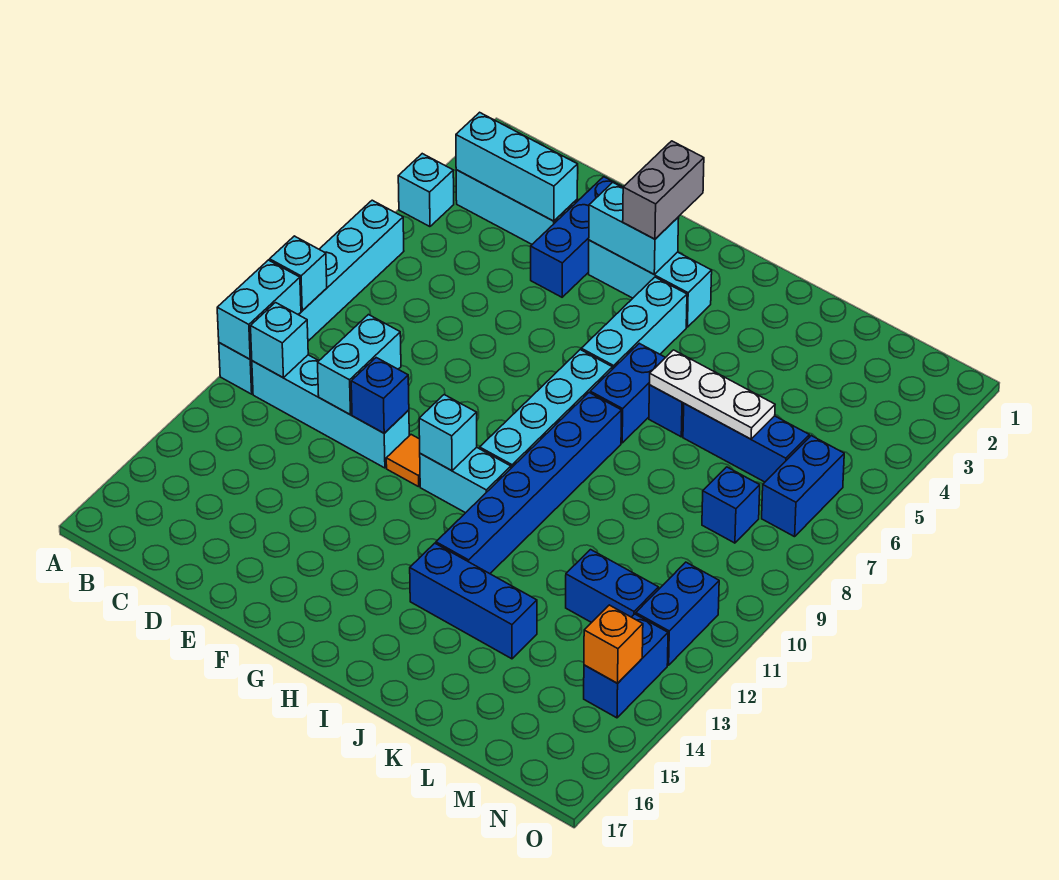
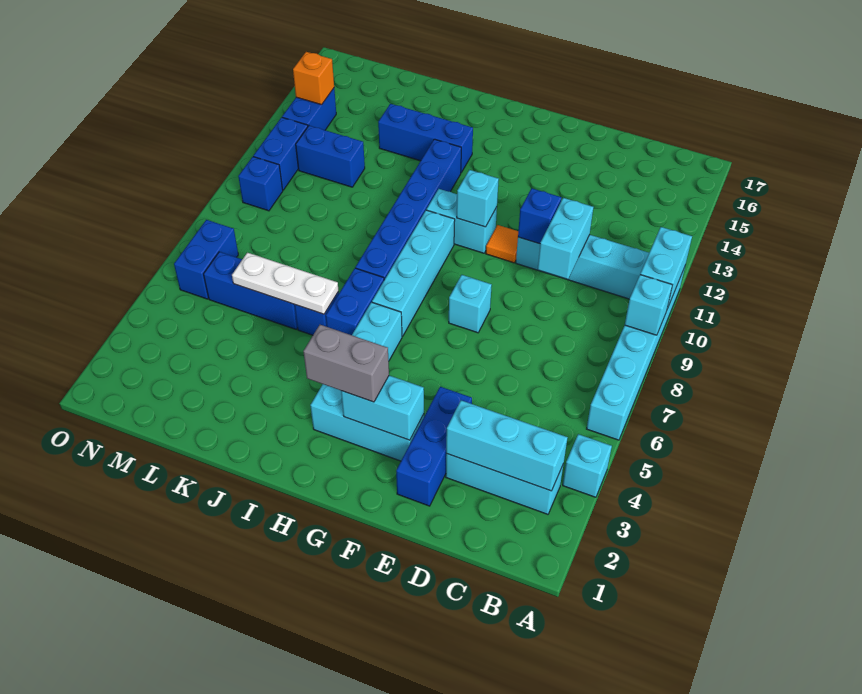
cyan 1x1 brick [251,303,308,378] -> cyan 1x1 brick moved to [449,275,492,333]
grey 1x2 brick [623,141,704,239] -> grey 1x2 brick turned to [303,325,389,402]
blue 1x1 brick [702,467,760,543] -> blue 1x1 brick moved to [238,157,283,211]

